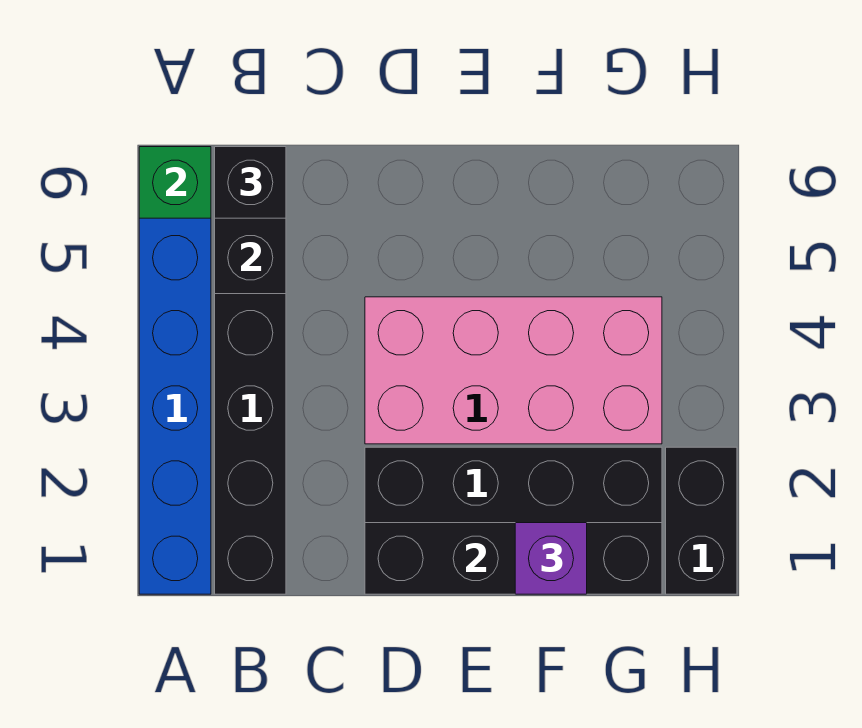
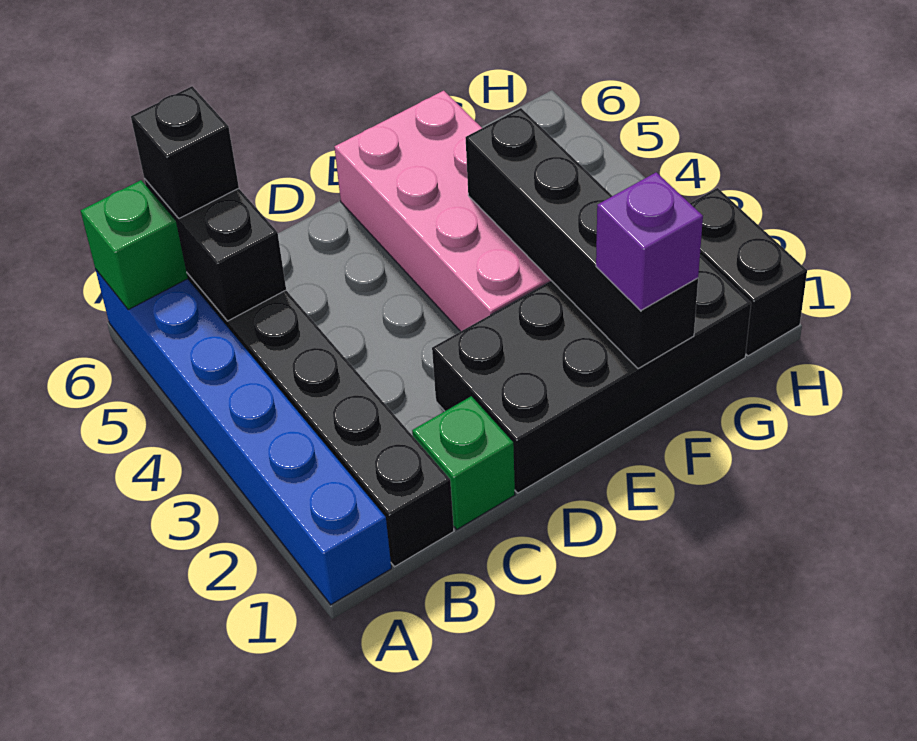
none -> green 1x1 brick [412,396,515,529]
black 1x4 brick [365,523,662,594] -> black 1x4 brick turned to [466,108,698,369]
pink 2x4 brick [365,297,662,444] -> pink 2x4 brick turned to [334,91,551,331]

